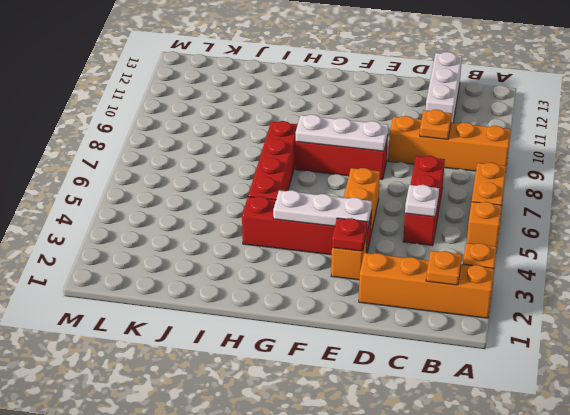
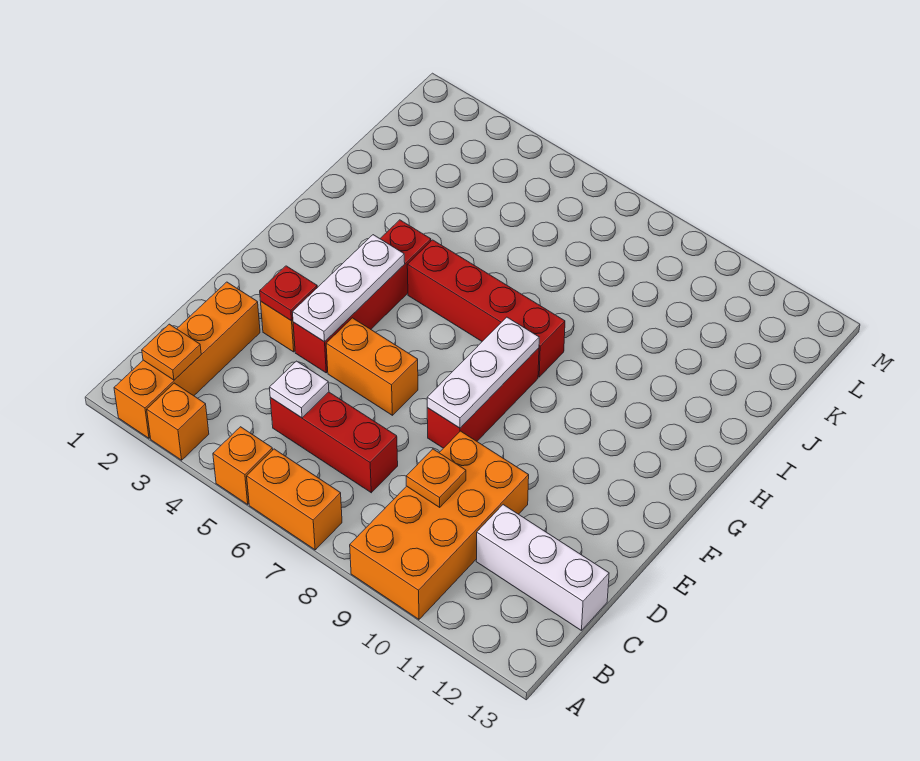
orange 1x4 brick [388,116,511,171] -> orange 2x4 brick [350,431,529,619]

